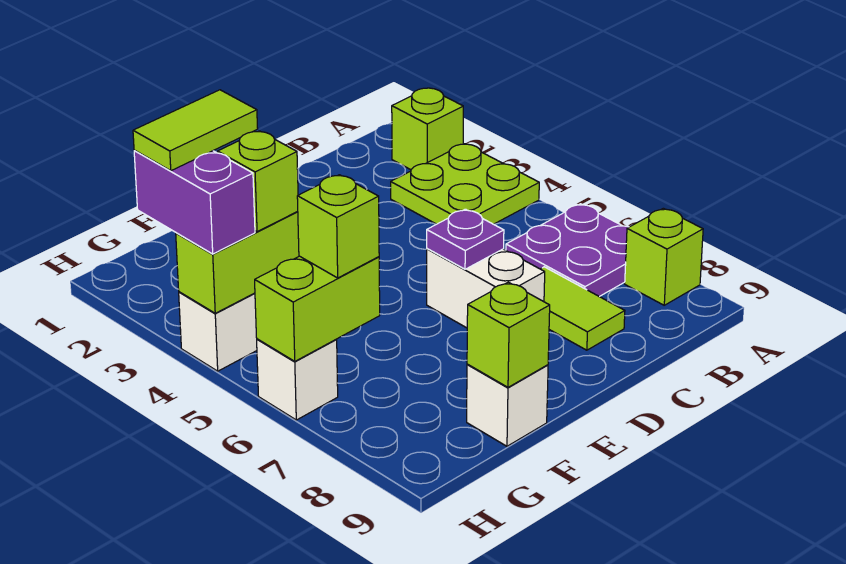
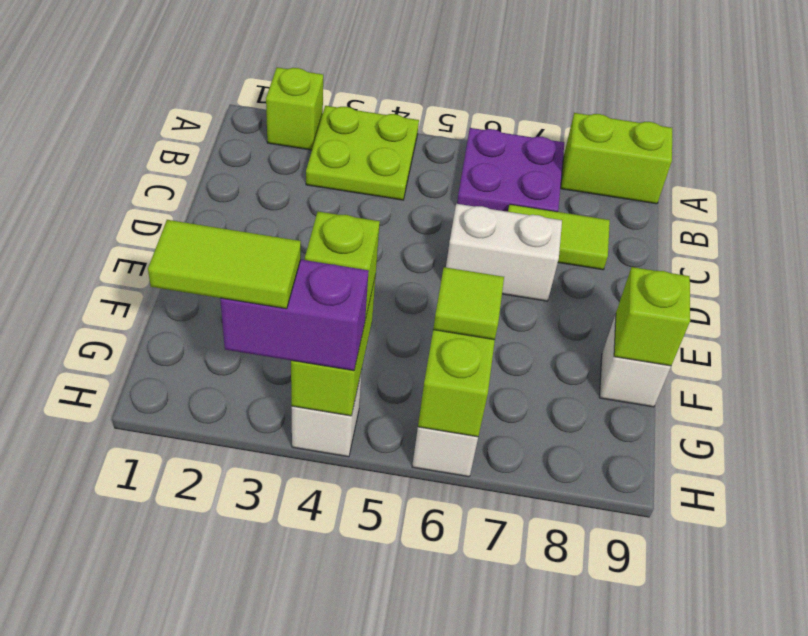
lime 1x1 brick [625,208,703,305] -> lime 1x2 brick [561,113,672,204]
purple 1x1 plate [427,209,504,269] -> none
lime 1x2 tile [133,90,258,171] -> lime 1x2 tile turned to [148,220,301,309]
lime 1x1 brick [297,175,379,278] -> lime 1x1 tile [433,267,504,340]

